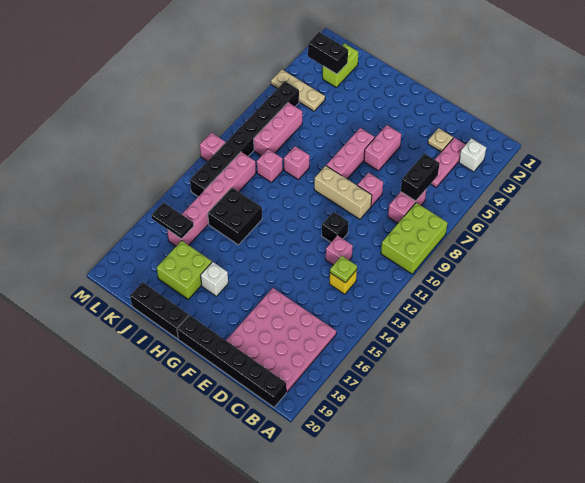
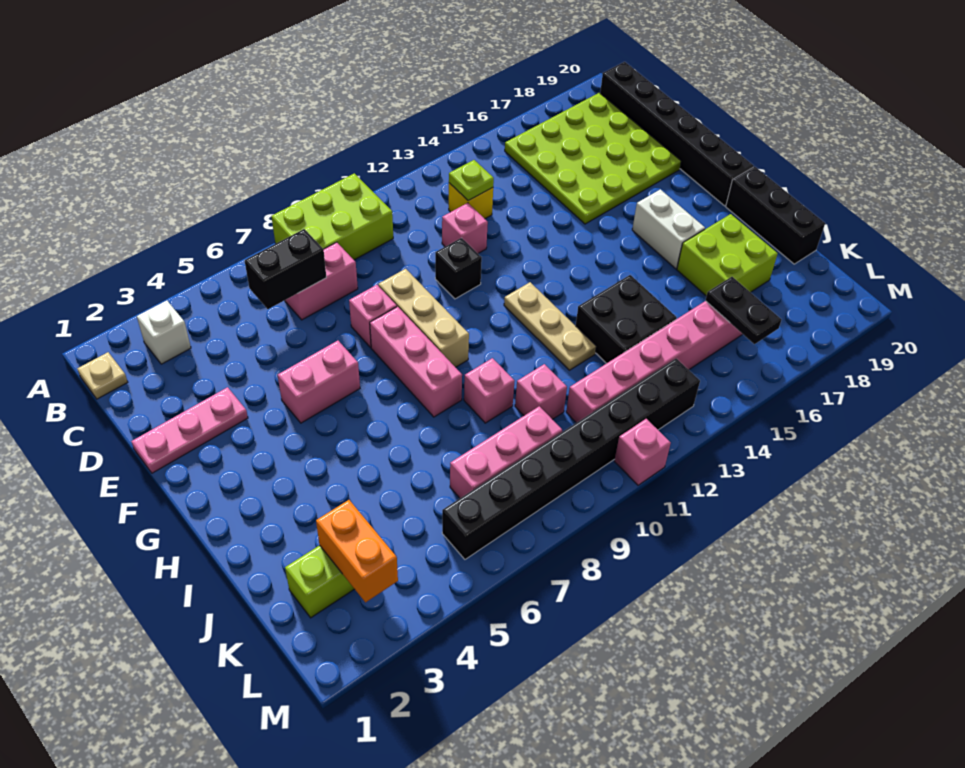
pink 4x4 plate [226,288,336,392] -> lime 4x4 plate [505,93,681,224]
pink 1x3 plate [431,138,466,187] -> pink 1x3 plate moved to [131,387,248,473]
tan 1x1 plate [428,128,453,152] -> tan 1x1 plate moved to [77,352,128,399]
pink 1x3 brick [326,128,375,179] -> pink 1x3 brick turned to [370,307,462,417]
white 1x1 brick [200,262,228,296] -> white 1x2 brick [632,189,705,269]
black 1x2 brick [308,32,348,74] -> orange 1x2 brick [316,500,398,602]
tan 1x3 plate [271,69,325,111] -> tan 1x3 plate moved to [504,282,596,370]

